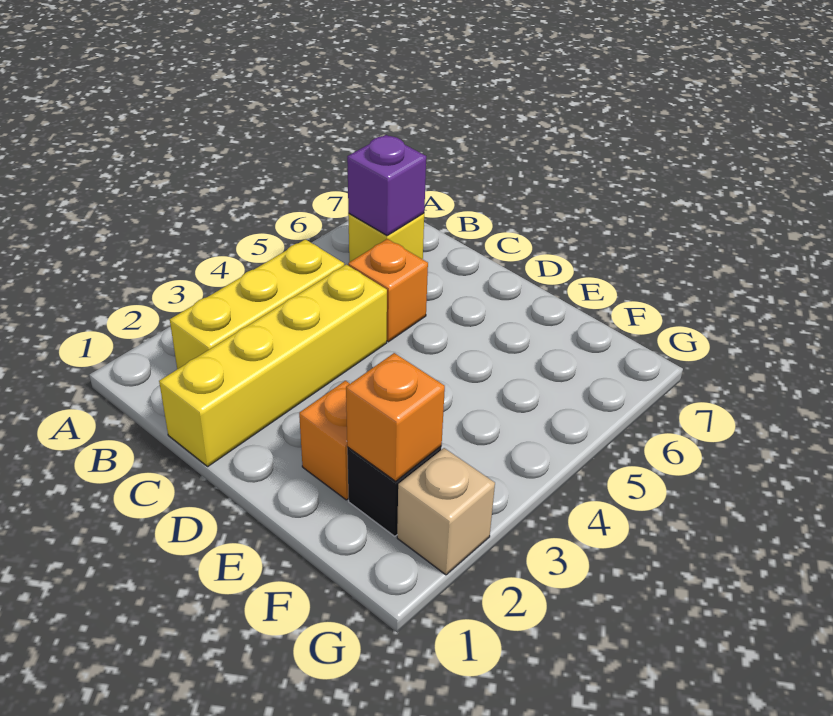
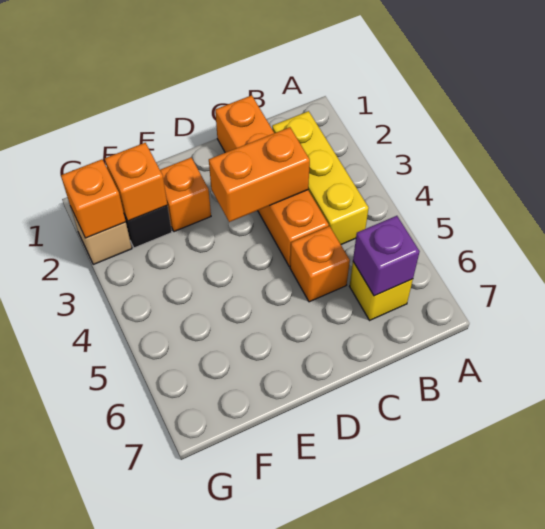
yellow 1x4 brick [159,265,387,466] -> orange 1x4 brick [215,95,329,267]
none -> orange 1x2 brick [209,127,310,222]
none -> orange 1x1 brick [61,159,126,238]

